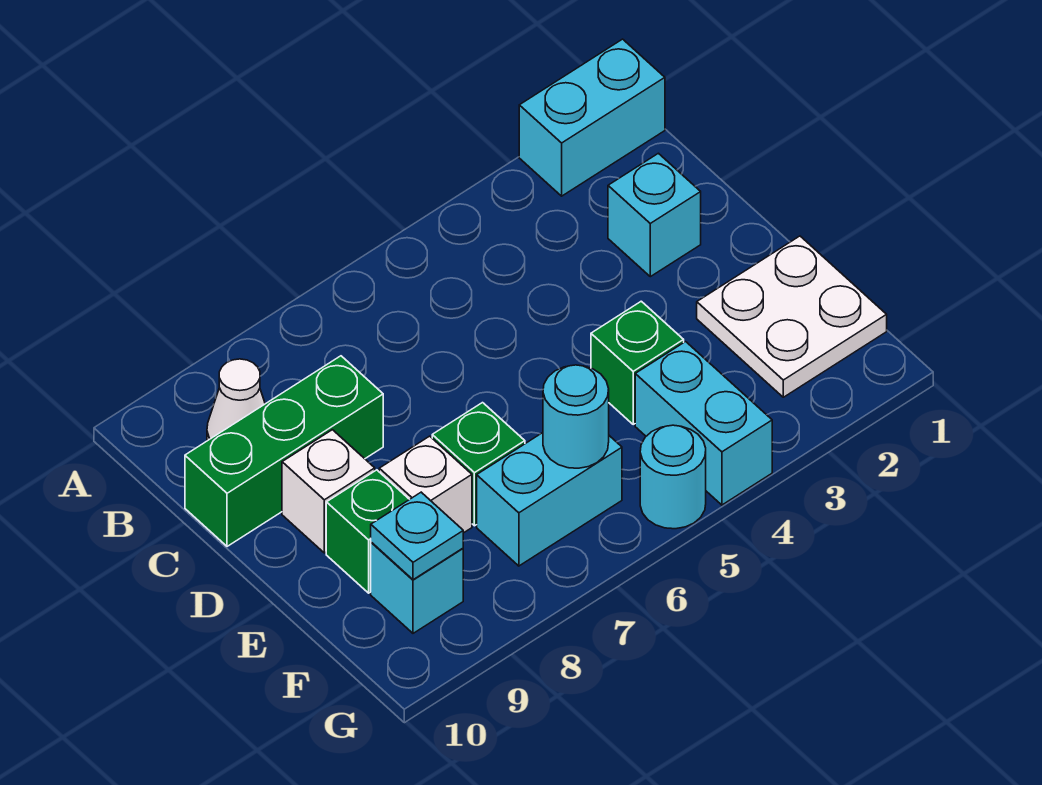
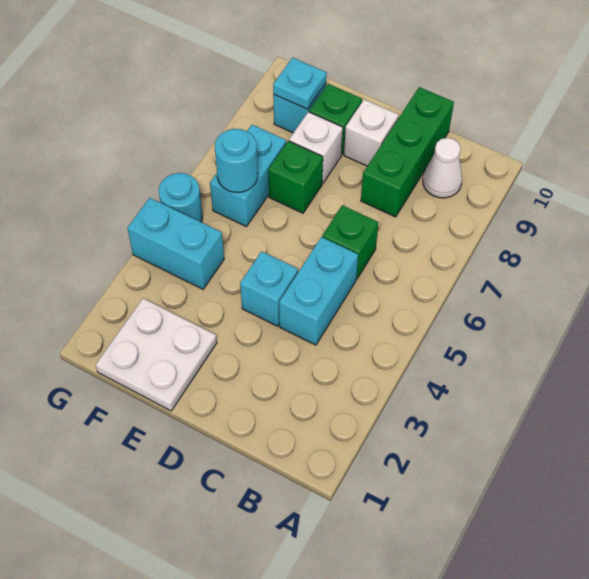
cyan 1x2 brick [519,39,665,196] -> cyan 1x2 brick moved to [279,237,358,345]
cyan 1x1 brick [608,153,701,277] -> cyan 1x1 brick moved to [240,251,298,326]
green 1x1 brick [591,301,684,424] -> green 1x1 brick moved to [322,205,378,279]

